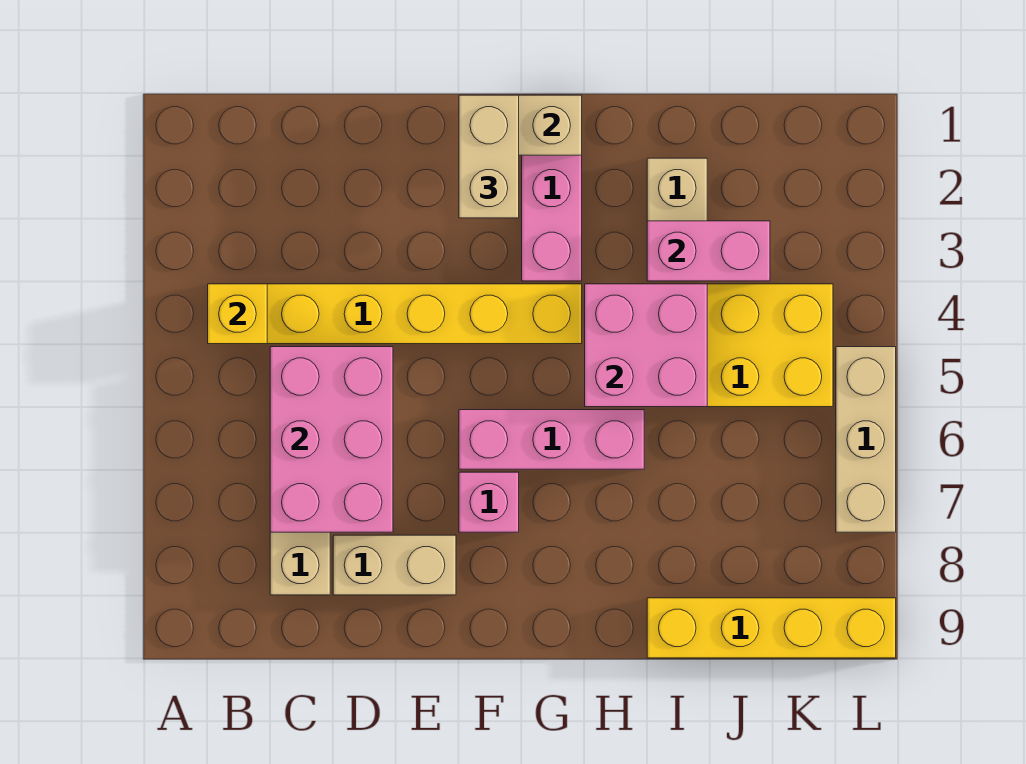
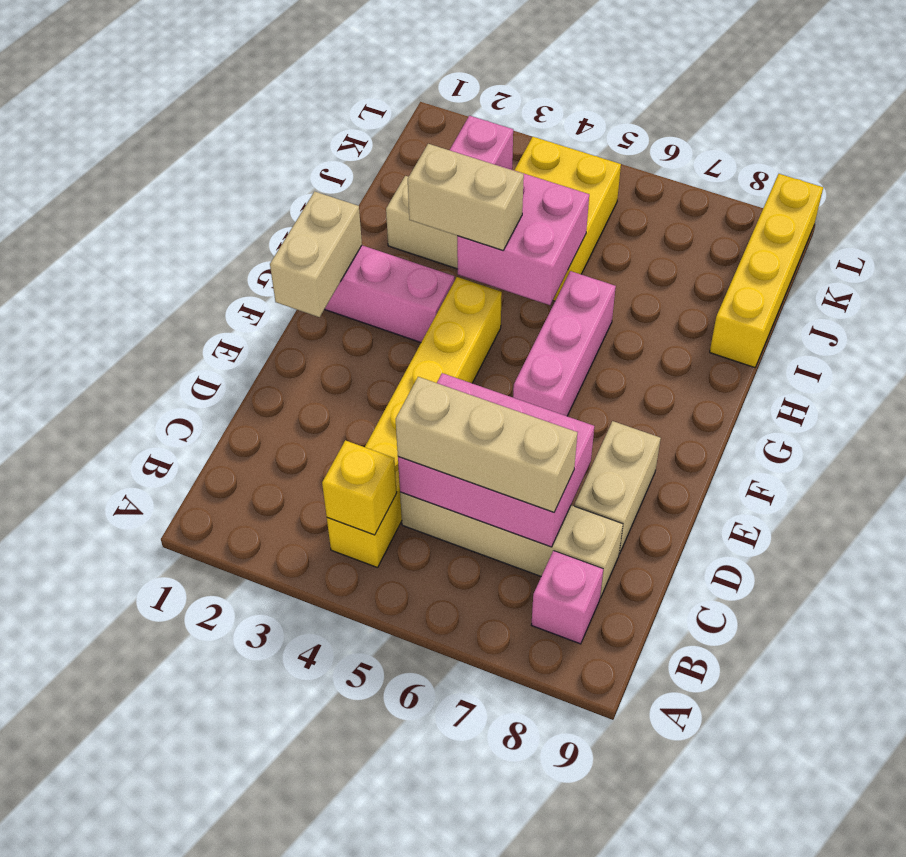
tan 1x2 brick [459,95,519,218] -> tan 1x2 brick moved to [408,144,524,251]
pink 1x1 brick [459,472,519,532] -> pink 1x1 brick moved to [531,551,603,644]
tan 1x3 brick [836,347,896,532] -> tan 1x3 brick moved to [396,377,577,512]

